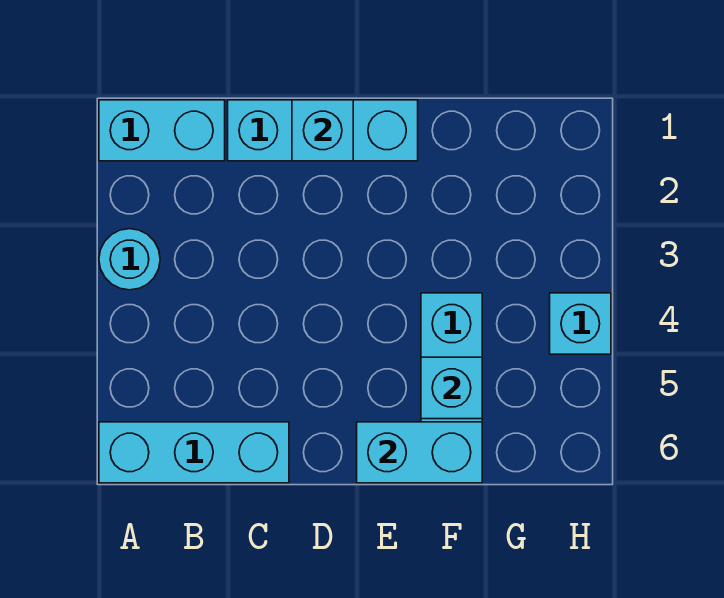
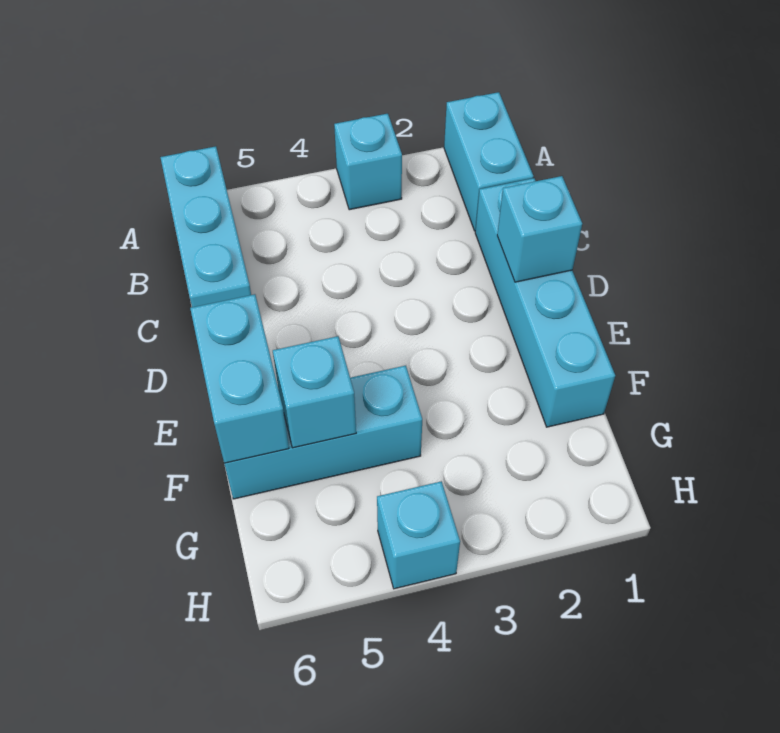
cyan 1x1 round brick [99,229,160,290] -> cyan 1x1 brick [334,114,402,210]
cyan 1x3 brick [228,100,418,161] -> cyan 1x4 brick [475,178,615,427]

